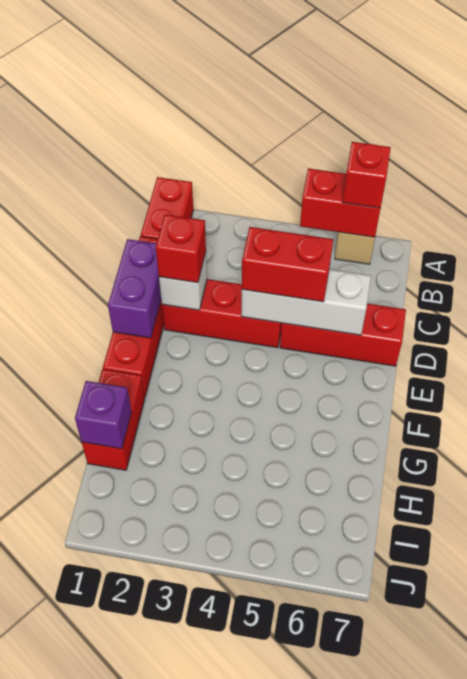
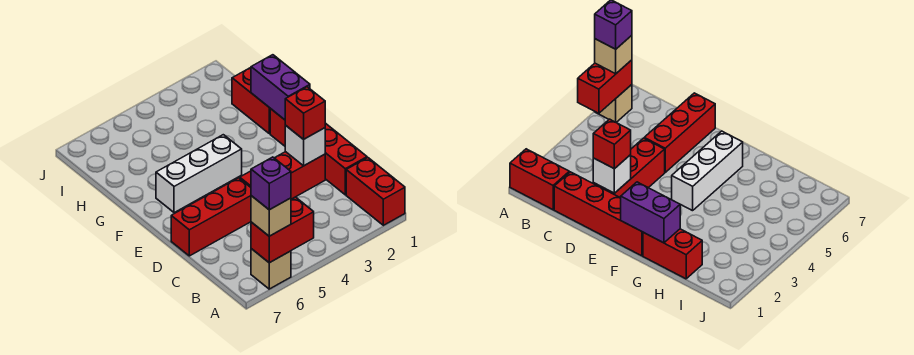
red 1x1 brick [343,142,391,208] -> tan 1x1 brick [251,196,291,236]
purple 1x2 brick [108,239,161,338] -> purple 1x2 brick moved to [251,55,310,120]
white 1x3 brick [241,269,371,335] -> white 1x3 brick moved to [156,135,242,213]
red 1x2 brick [242,227,333,302] -> none
purple 1x1 brick [75,381,131,449] -> purple 1x1 brick moved to [251,157,291,210]

